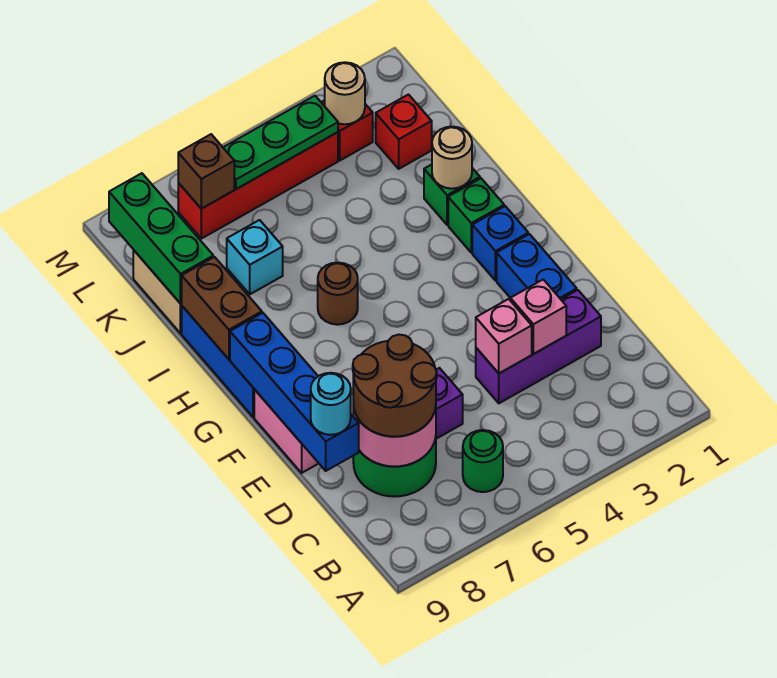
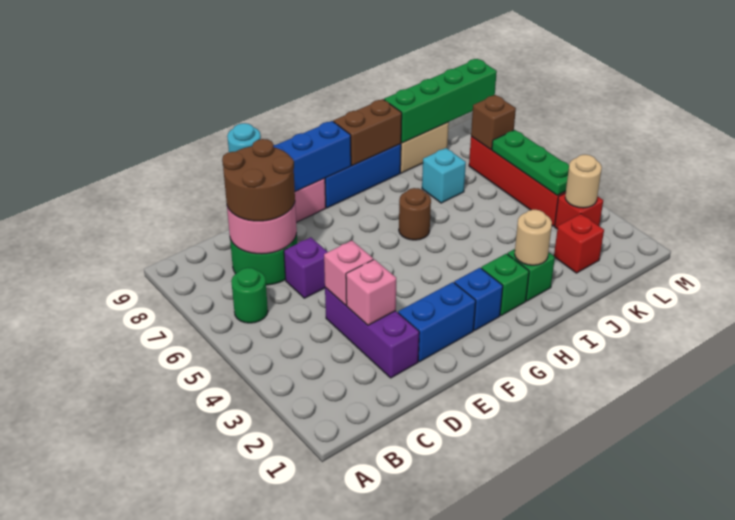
green 1x3 brick [109,173,213,304] -> green 1x4 brick [384,59,497,143]

